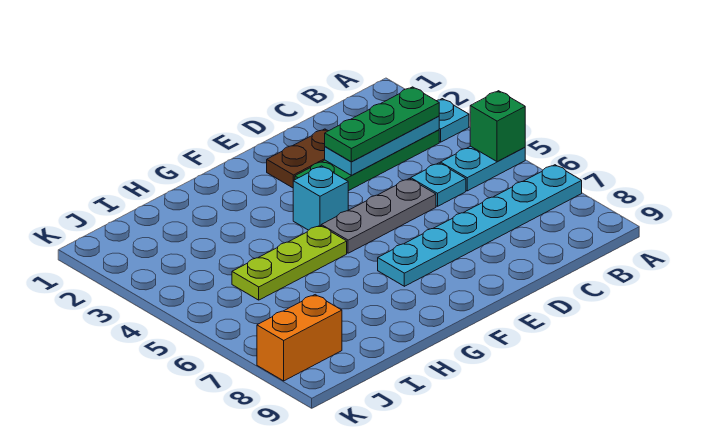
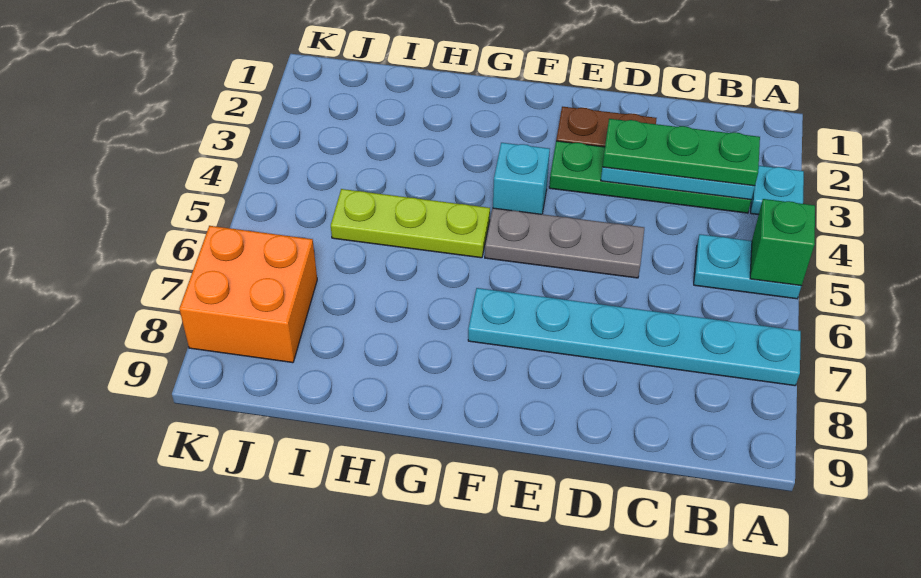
cyan 1x1 plate [411,163,466,206] -> none
orange 1x2 brick [257,295,342,381] -> orange 2x2 brick [179,226,317,363]

